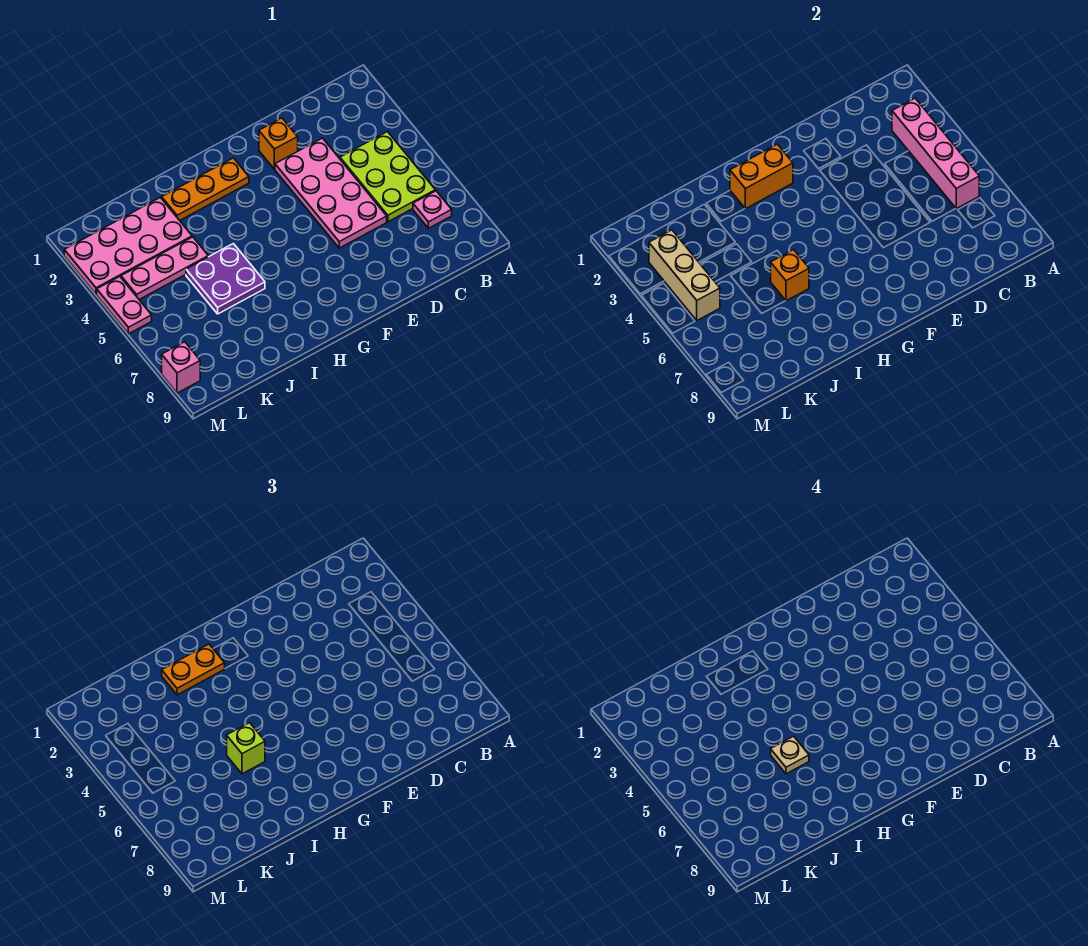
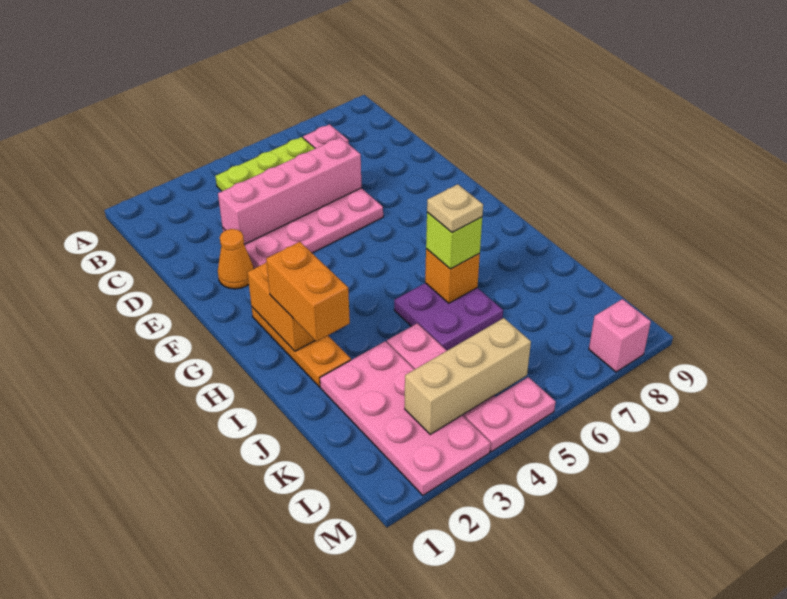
pink 1x4 brick [892,98,979,209] -> pink 1x4 brick moved to [218,137,361,245]
orange 1x1 brick [259,118,298,169] -> orange 1x1 cone [218,229,254,289]
orange 1x2 plate [162,644,225,695] -> orange 1x2 brick [266,242,350,341]

